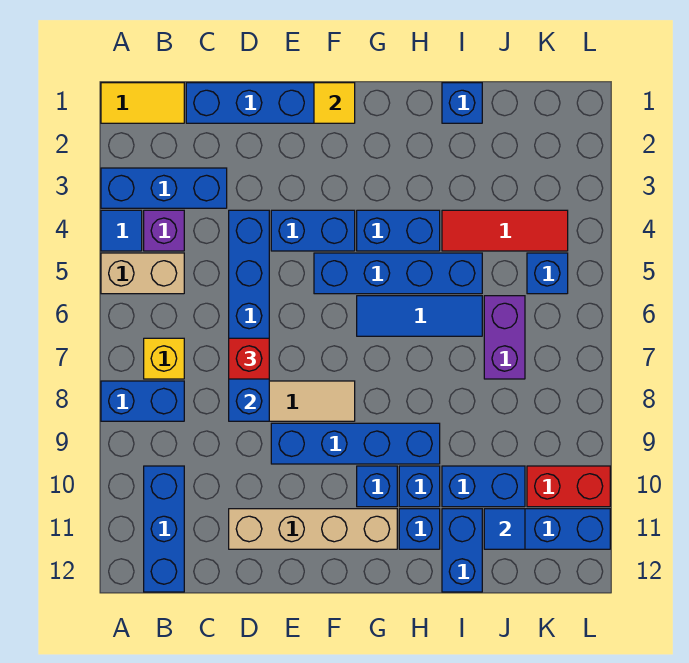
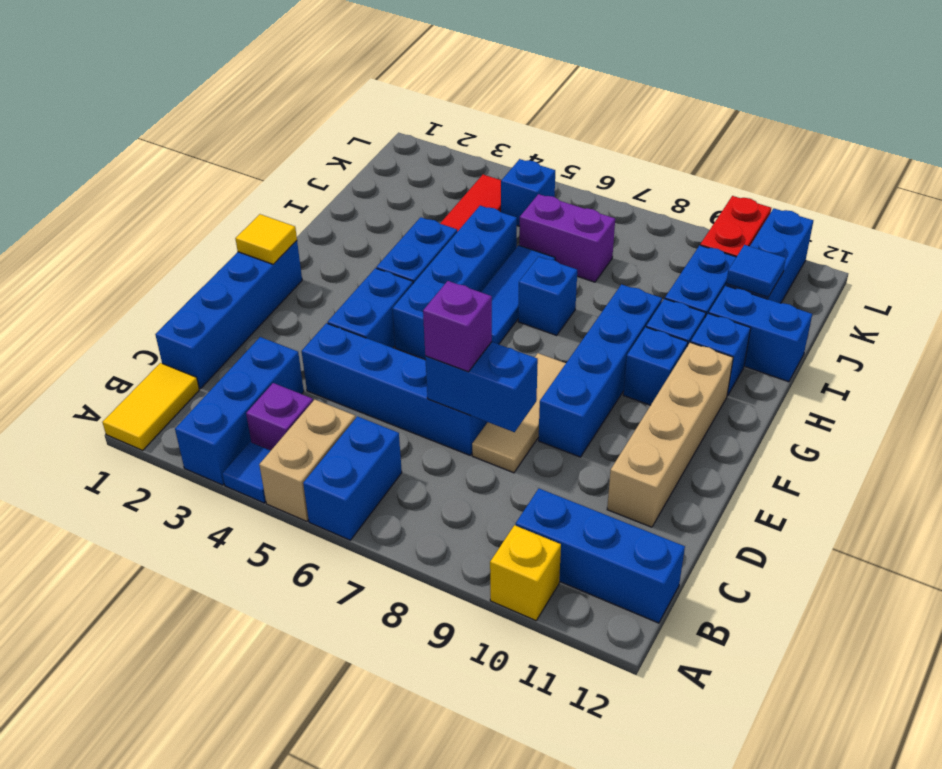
blue 1x2 brick [101,381,184,421] -> blue 1x2 brick moved to [303,416,402,540]
yellow 1x1 brick [144,338,184,379] -> yellow 1x1 brick moved to [490,525,561,621]
red 1x1 brick [229,338,269,379] -> purple 1x1 brick [423,281,492,372]
blue 1x1 brick [442,83,482,123] -> blue 1x1 brick moved to [518,257,577,335]

